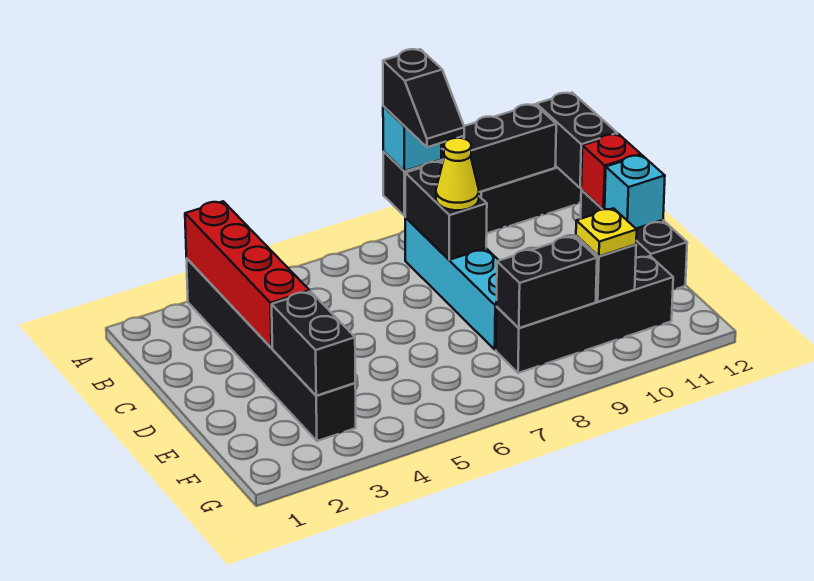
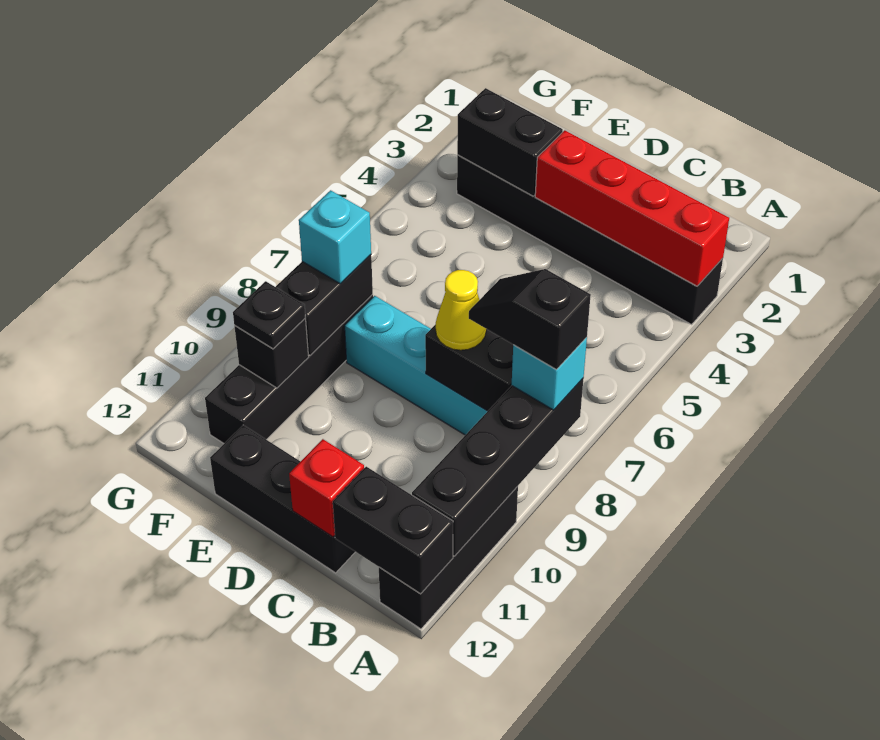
cyan 1x1 brick [605,155,665,229] -> cyan 1x1 brick moved to [299,190,371,284]
yellow 1x1 plate [576,208,637,256] -> black 1x1 plate [233,281,305,349]

